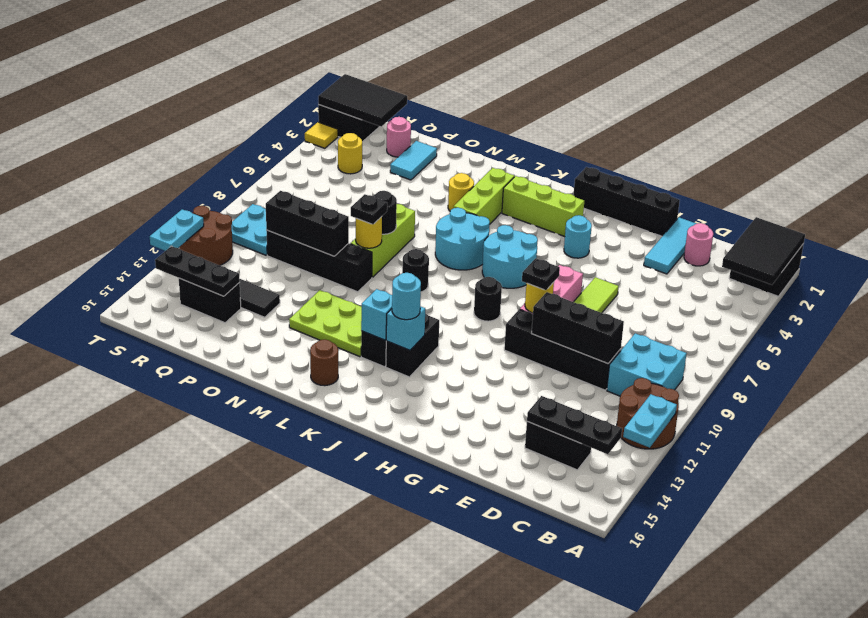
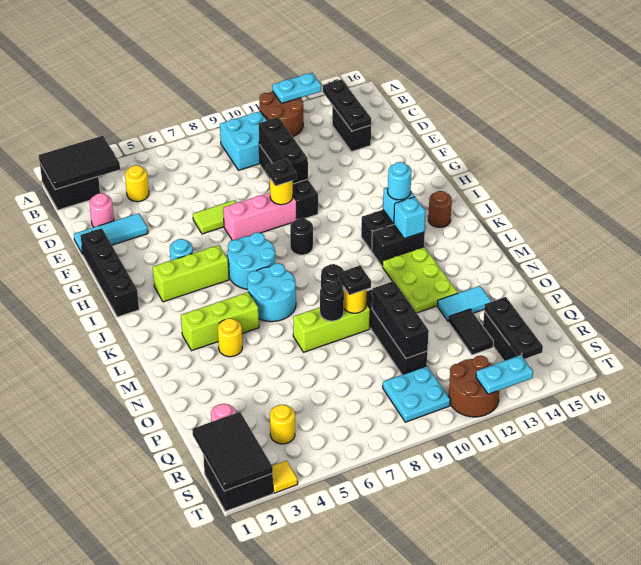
none -> yellow 1x1 round brick [125,165,149,202]
lime 1x3 brick [502,176,584,237] -> lime 1x3 brick turned to [153,245,229,302]
brown 1x1 round brick [310,339,338,386] -> brown 1x1 round brick moved to [428,191,452,227]
cyan 1x2 tile [390,141,437,180] -> cyan 1x2 tile moved to [437,286,491,322]

